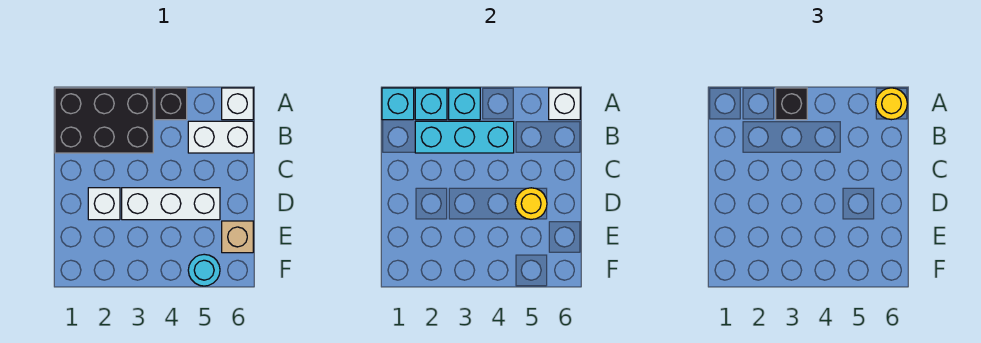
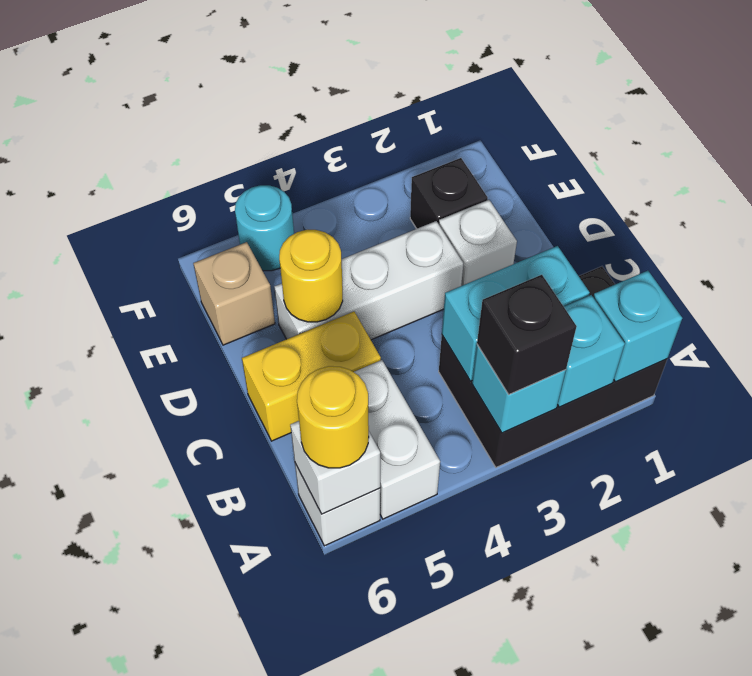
black 1x1 brick [155,88,187,120] -> black 1x1 brick moved to [410,158,488,229]
cyan 1x3 brick [415,121,514,153] -> cyan 1x2 brick [442,246,590,381]
white 1x2 brick [188,121,253,153] -> white 1x2 brick turned to [354,360,440,519]
none -> yellow 1x2 brick [242,312,381,441]

